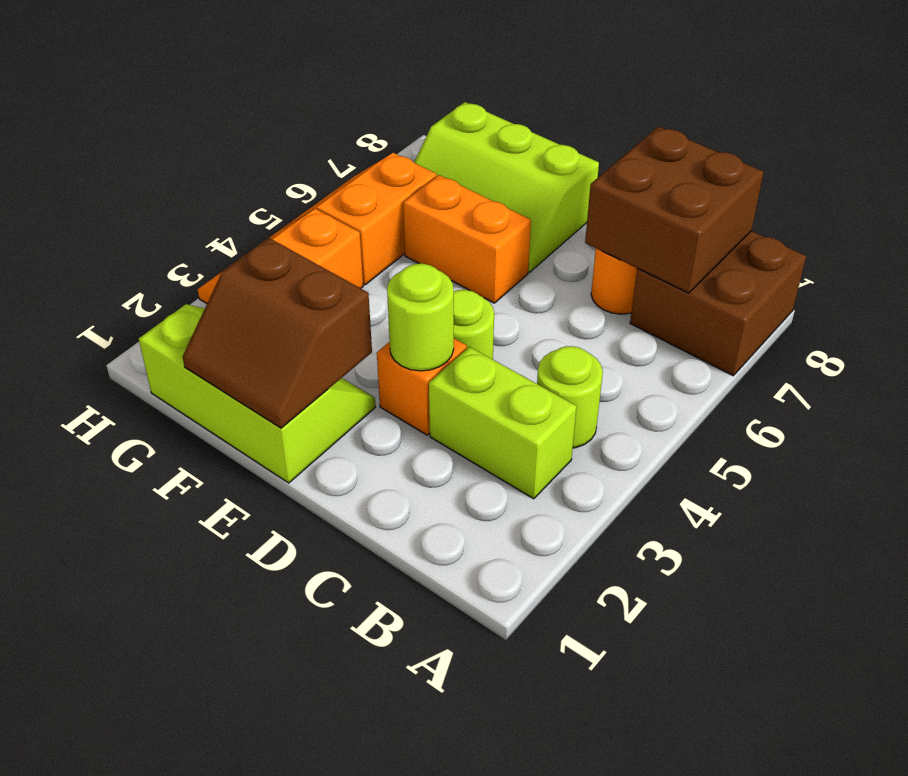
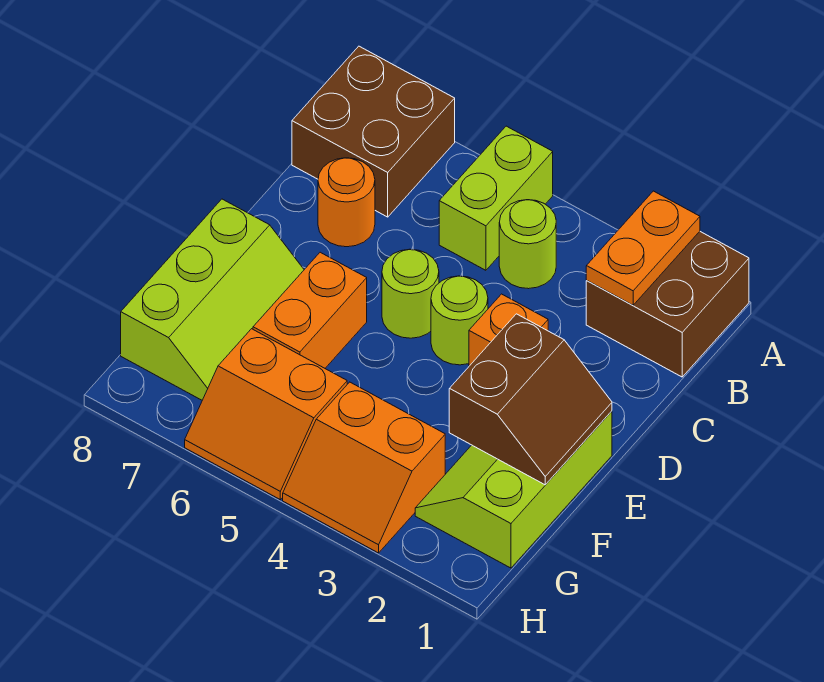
none -> orange 1x2 plate [586,191,700,305]
lime 1x2 brick [429,347,577,499] -> lime 1x2 brick moved to [439,126,553,270]
brown 2x2 brick [585,127,764,293] -> brown 2x2 brick moved to [586,232,749,377]
lime 1x1 round brick [387,264,454,371] -> lime 1x1 round brick moved to [382,249,439,338]

